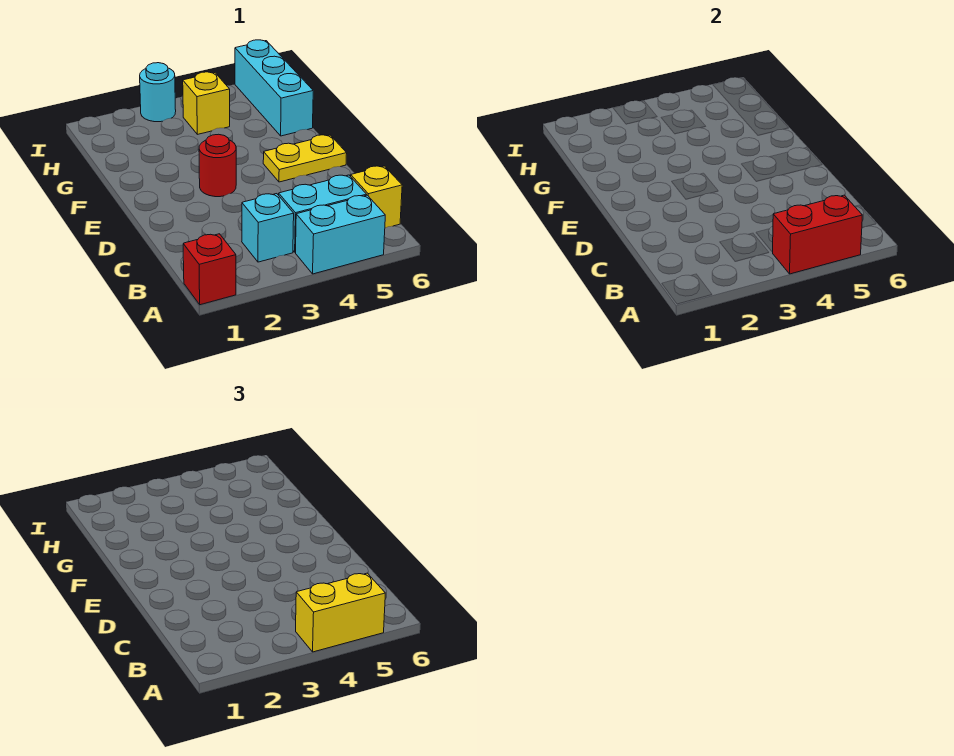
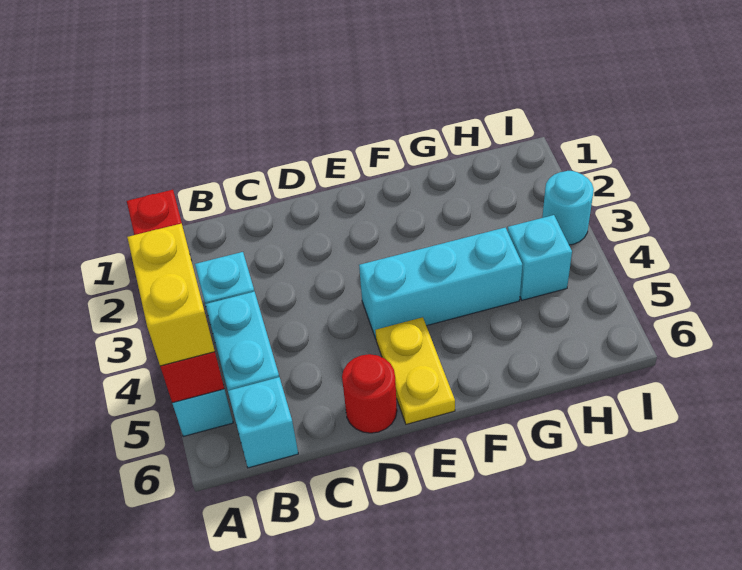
yellow 1x1 brick [351,166,402,228] -> cyan 1x1 brick [228,377,298,468]
red 1x1 round brick [199,134,236,197] -> red 1x1 round brick moved to [342,354,397,433]
cyan 1x3 brick [235,40,313,136] -> cyan 1x3 brick moved to [359,227,522,339]
yellow 1x1 brick [183,72,230,134] -> cyan 1x1 brick [508,215,572,300]

